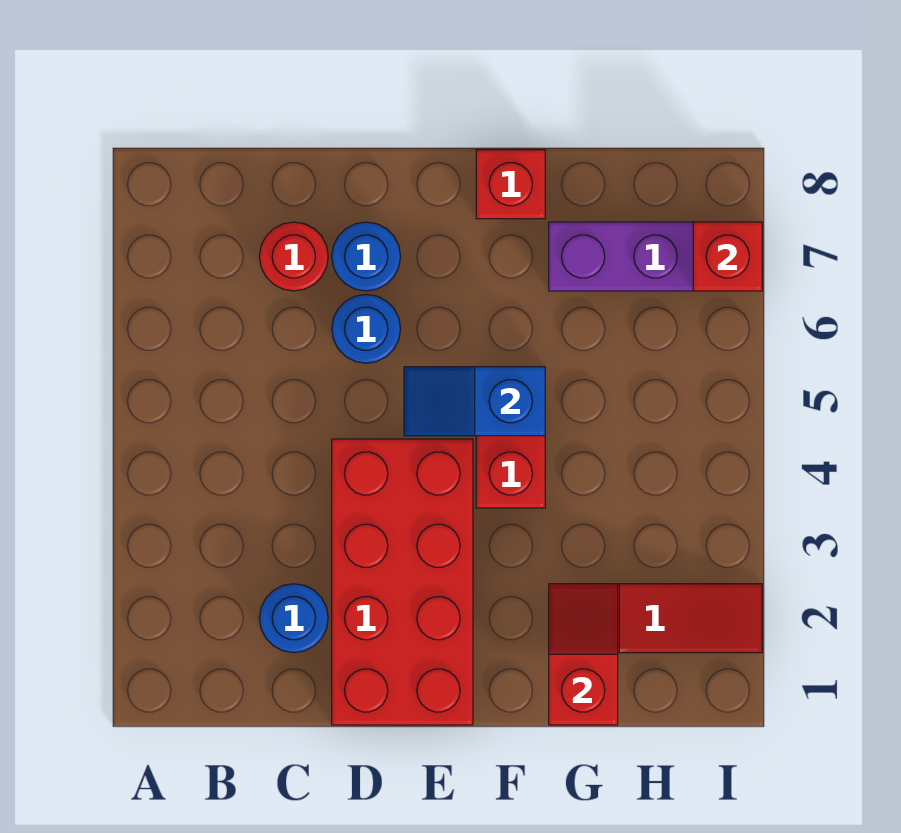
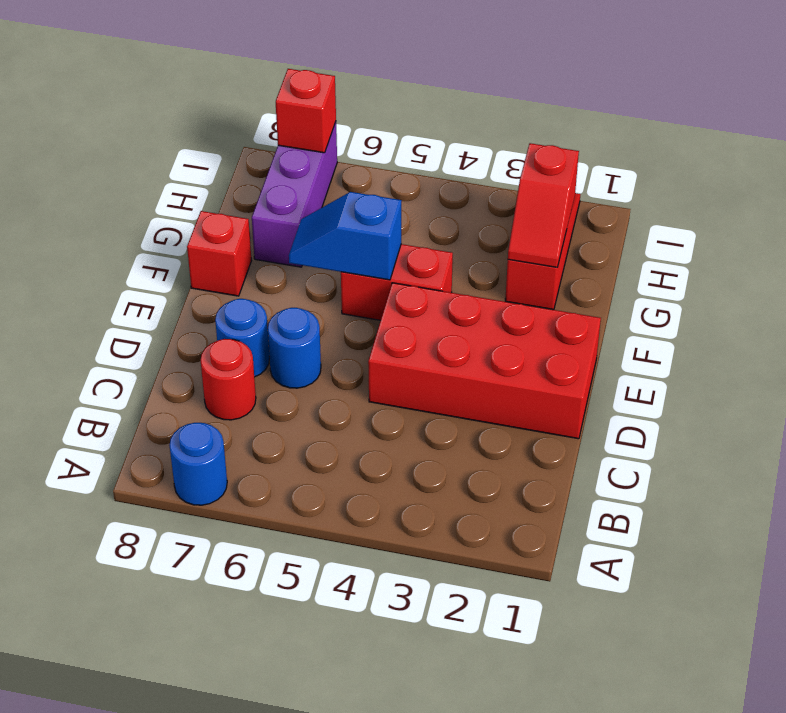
blue 1x1 round brick [259,584,328,653] -> blue 1x1 round brick moved to [170,423,227,505]
blue 1x2 slope [404,367,545,436] -> blue 1x2 slope turned to [289,192,401,280]
red 1x2 slope [549,584,618,725] -> red 1x2 slope turned to [508,143,579,267]

